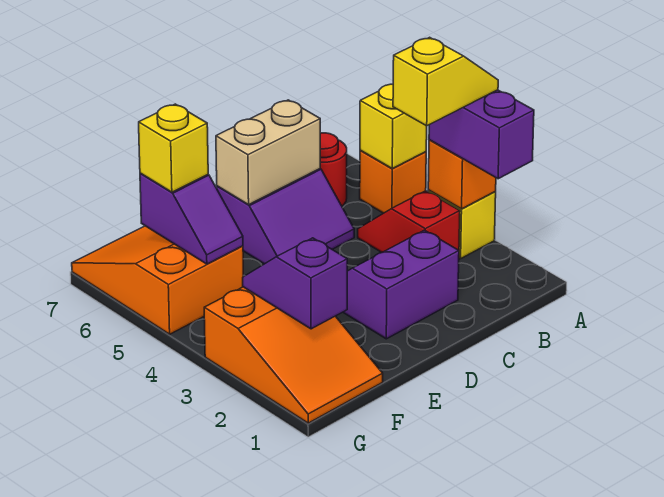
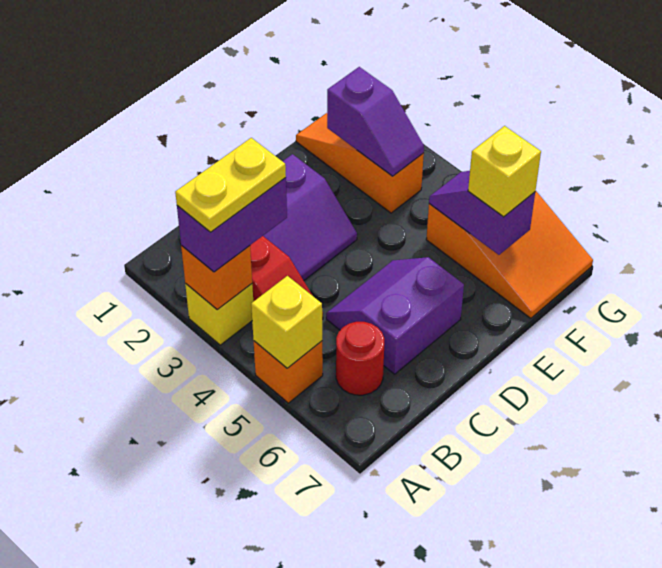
purple 1x2 brick [429,90,534,179] -> purple 1x2 brick turned to [177,178,287,272]
yellow 1x2 slope [393,37,498,126] -> yellow 1x2 plate [175,138,286,232]
tan 1x2 brick [216,100,320,205] -> none
orange 2x3 slope [204,287,383,423] -> orange 1x3 slope [296,113,424,213]

